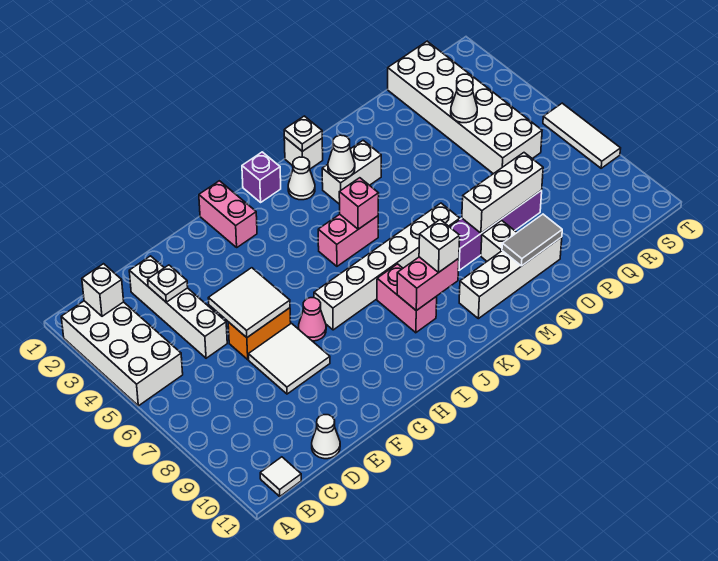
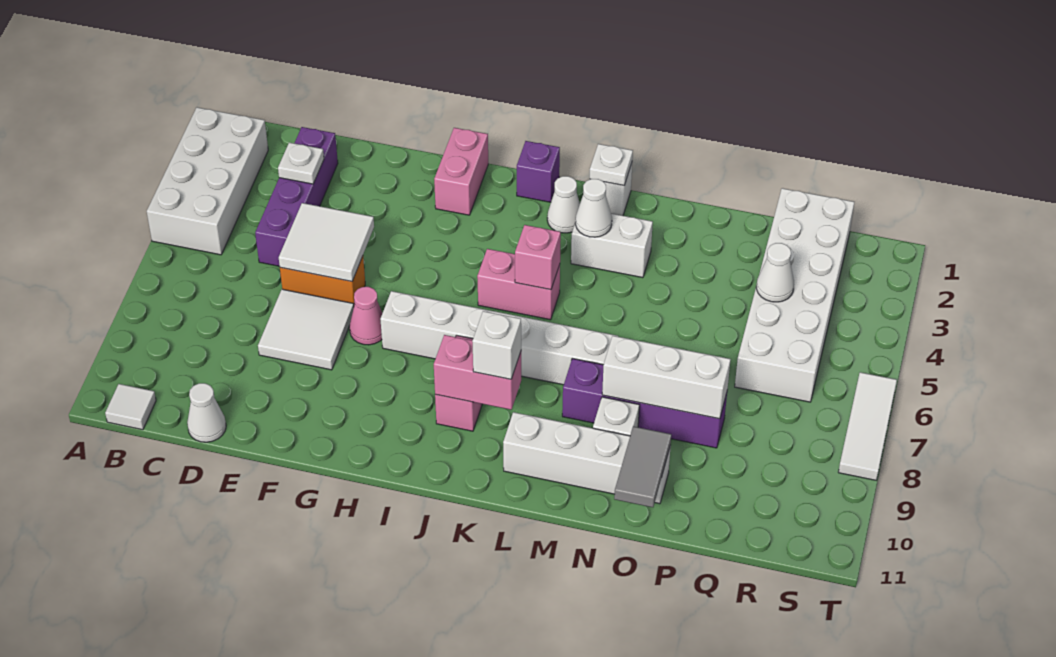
white 1x1 brick [82,264,124,316] -> none
white 1x4 brick [129,256,227,358] -> purple 1x4 brick [255,127,338,266]
grey 1x2 tile [502,214,562,266] -> grey 1x2 tile turned to [614,426,671,507]

